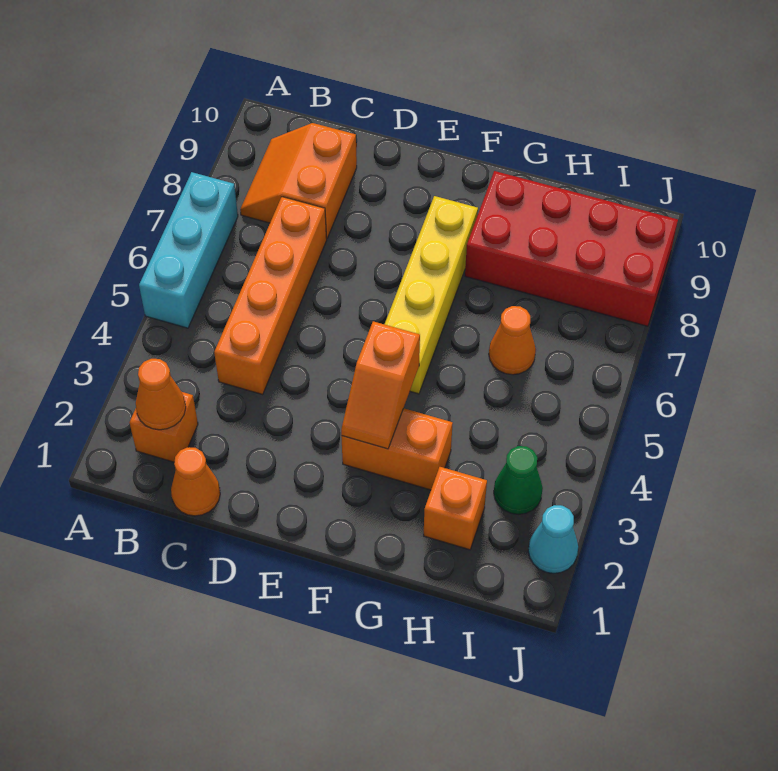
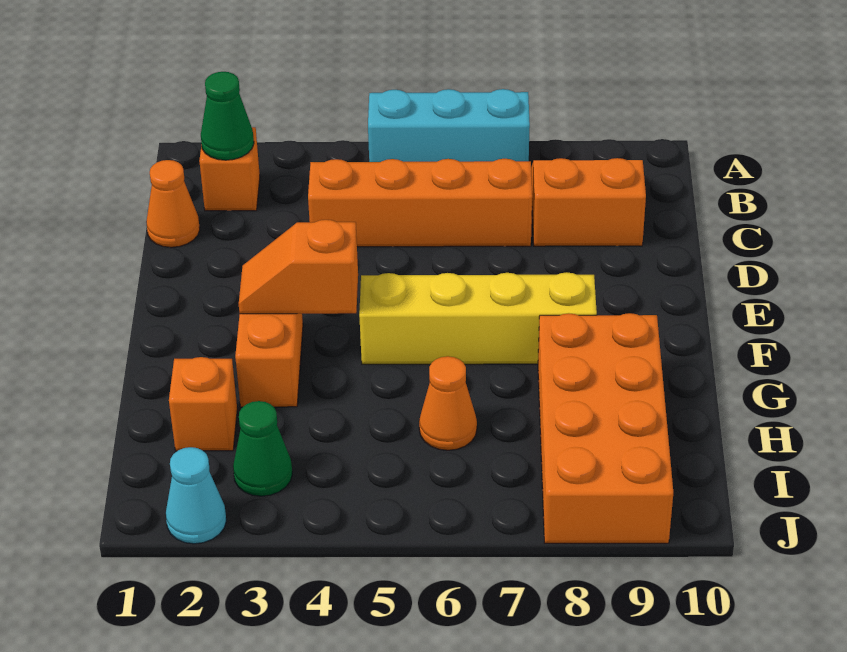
orange 1x1 cone [136,359,186,430] -> green 1x1 cone [201,72,254,160]
red 2x4 brick [465,171,678,326] -> orange 2x4 brick [538,313,673,543]

